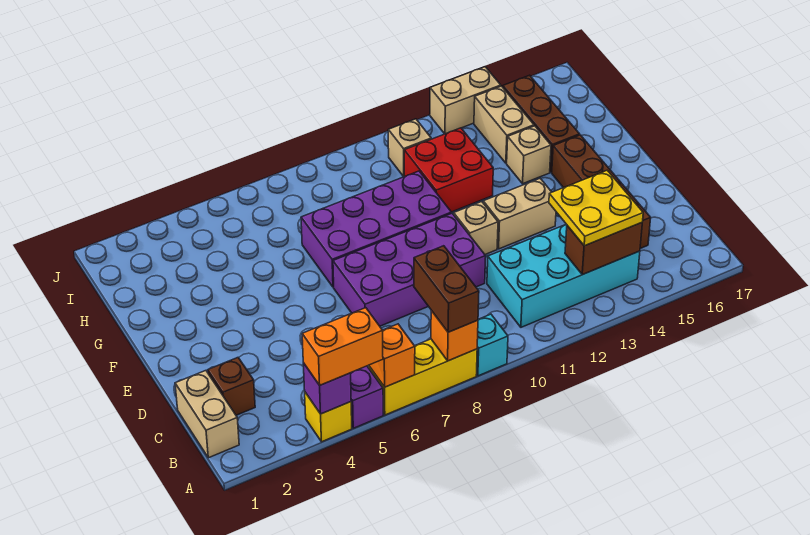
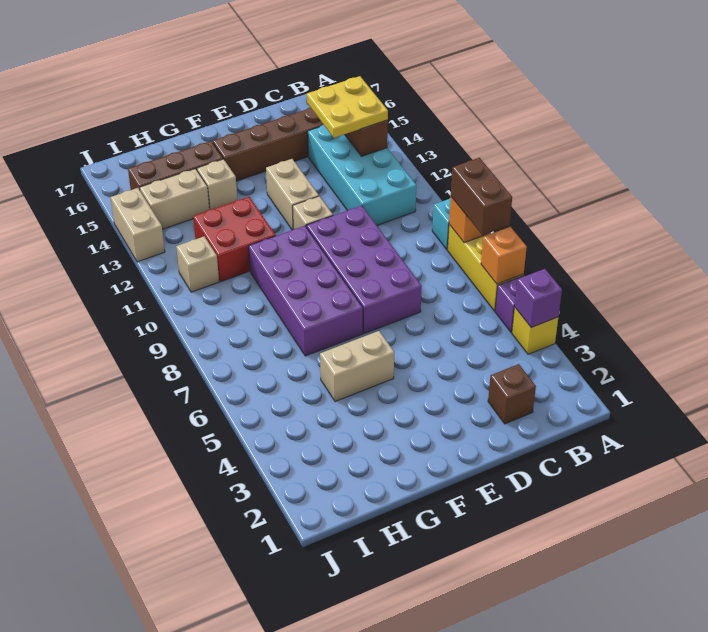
orange 1x2 brick [302,308,383,385] -> none
brown 1x2 brick [414,246,479,332] -> brown 1x2 brick turned to [451,158,512,235]
tan 1x2 brick [175,371,239,458] -> tan 1x2 brick moved to [320,331,394,402]

